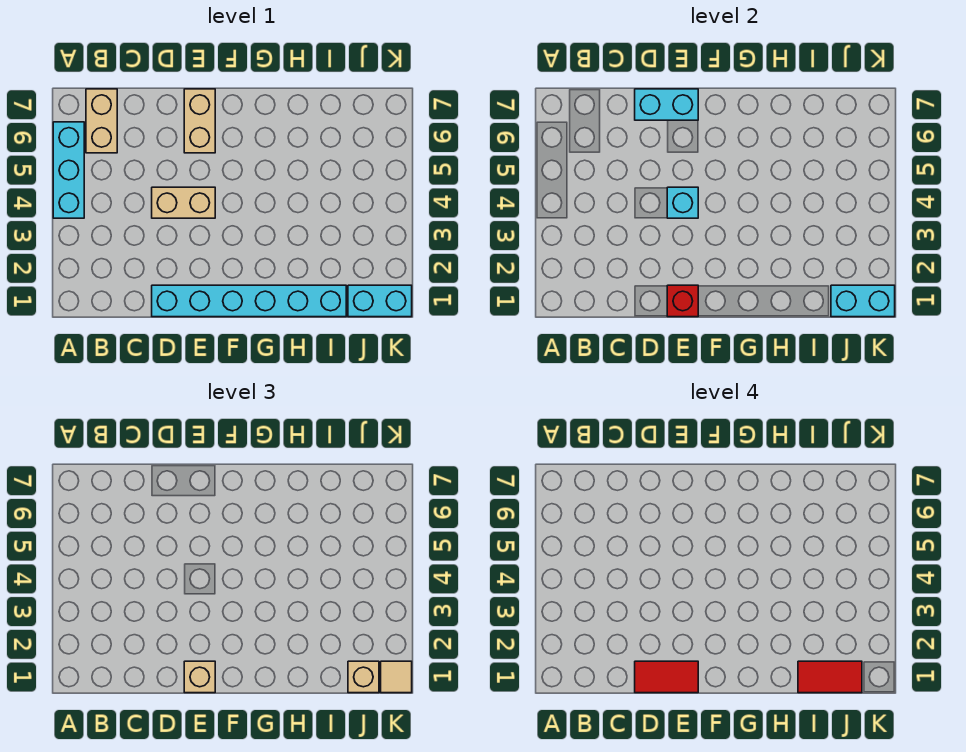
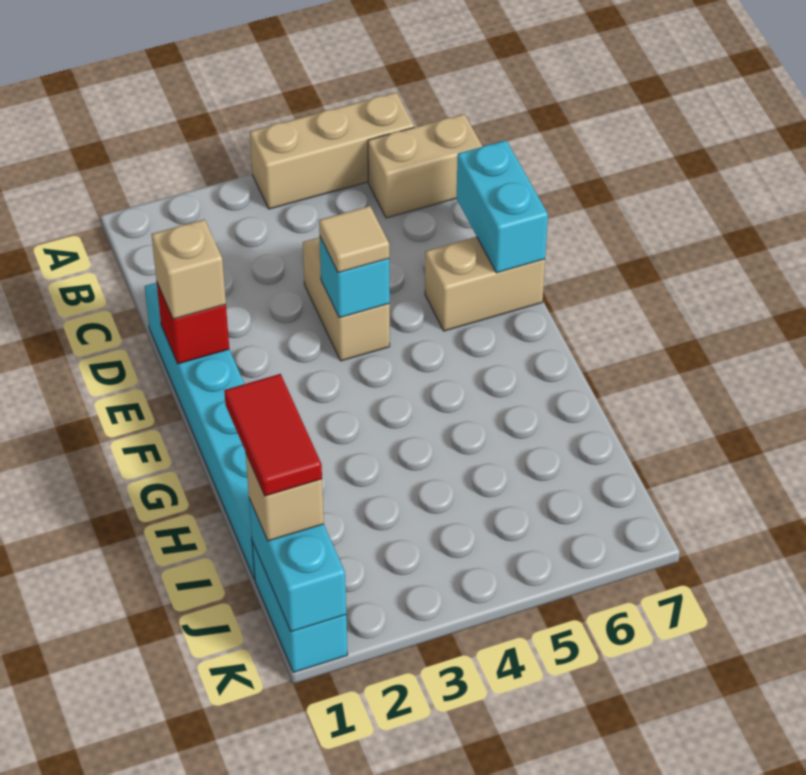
cyan 1x3 brick [53,122,84,218] -> tan 1x3 brick [250,92,414,209]
red 1x2 tile [635,661,698,693] -> none
tan 1x1 tile [381,661,412,693] -> tan 1x1 tile moved to [319,206,389,273]

